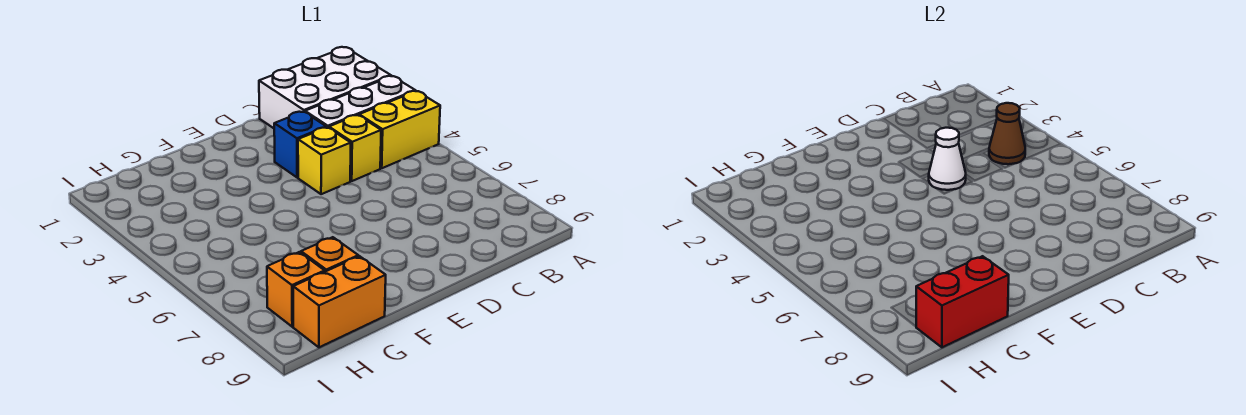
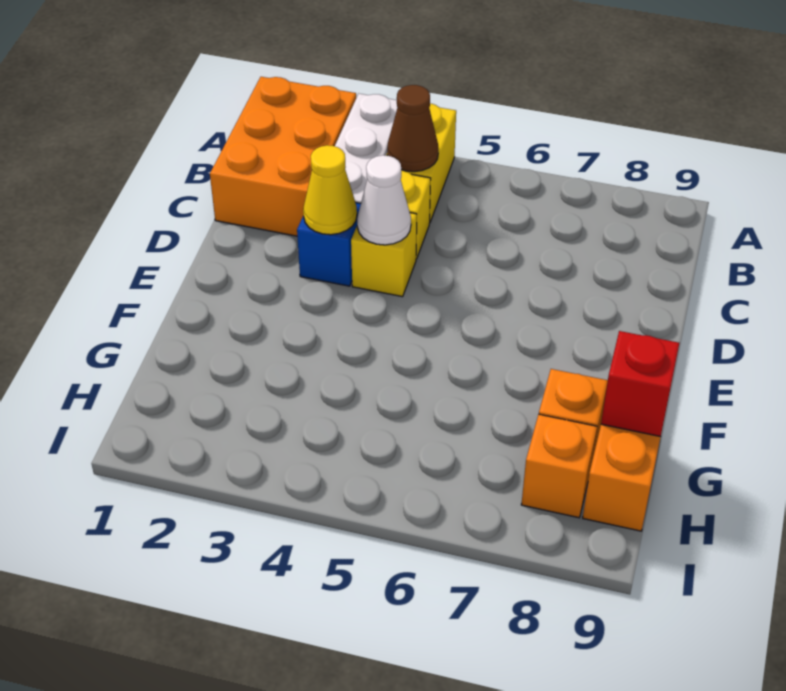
white 2x3 brick [259,47,391,128] -> orange 2x3 brick [210,77,356,236]
none -> yellow 1x1 cone [303,145,357,235]
red 1x2 brick [916,256,1009,347] -> red 1x1 brick [601,331,679,437]

